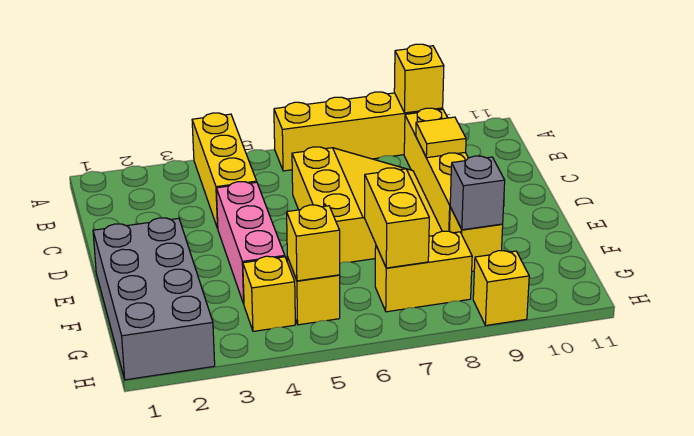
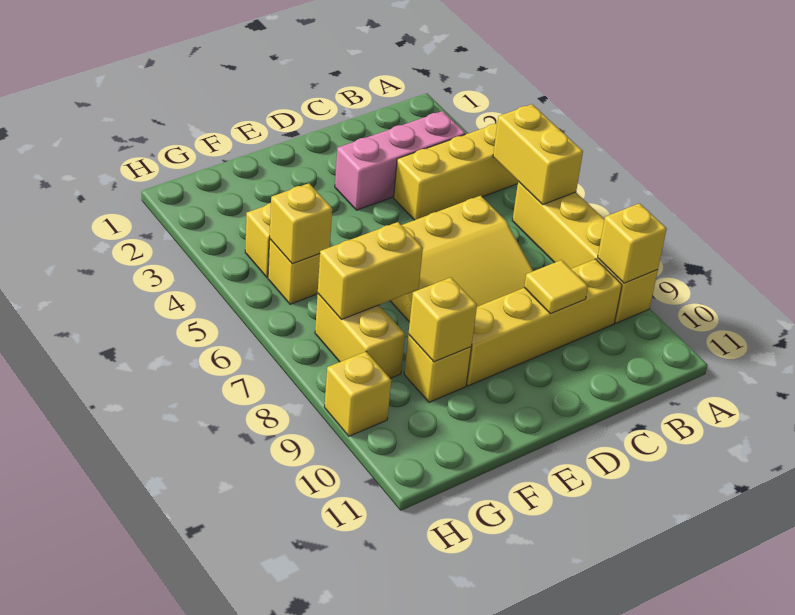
none -> yellow 1x2 brick [493,104,583,205]
pink 1x3 brick [216,182,285,304] -> pink 1x3 brick moved to [335,111,466,210]
grey 2x4 brick [93,218,215,380] -> none
grey 1x1 brick [450,156,505,230] -> yellow 1x1 brick [408,277,477,362]

